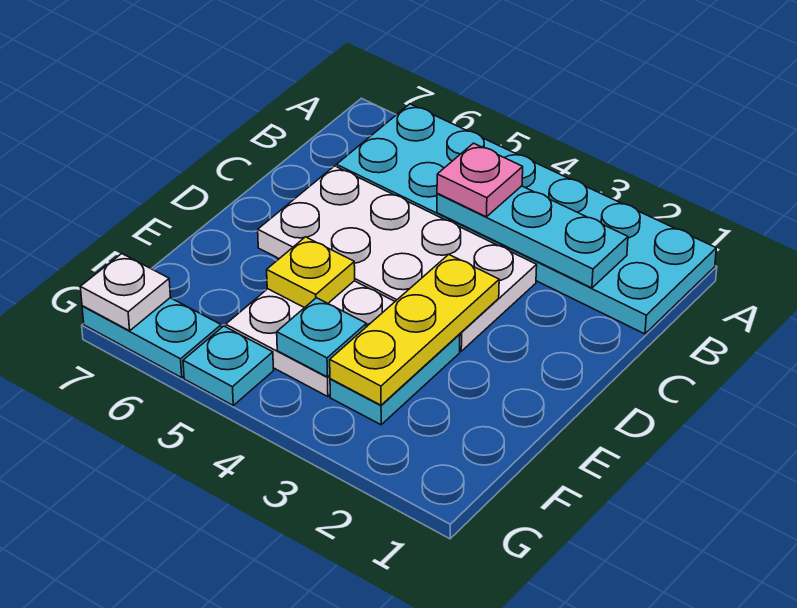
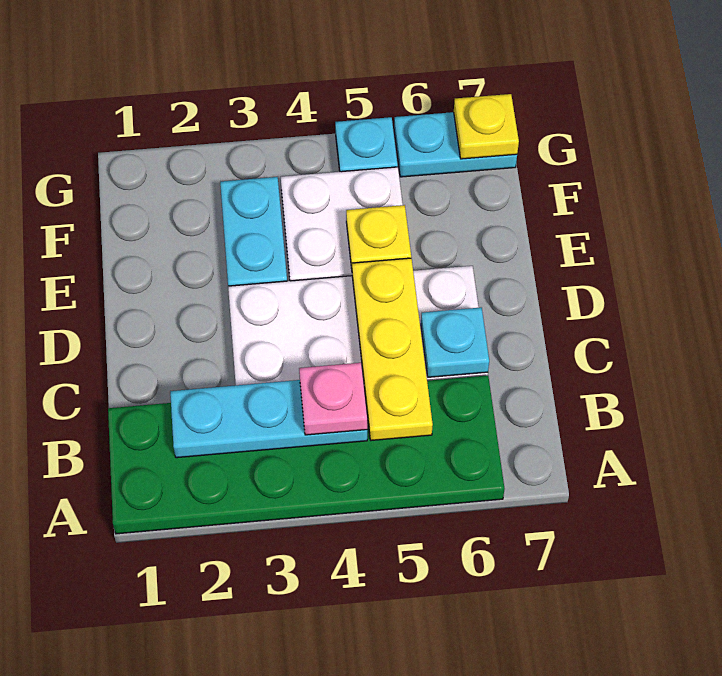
cyan 2x6 plate [336,104,716,334] -> green 2x6 plate [108,375,505,534]
yellow 1x3 plate [330,254,499,405] -> yellow 1x3 plate moved to [352,258,433,441]
cyan 1x1 plate [277,298,367,377] -> cyan 1x1 plate moved to [421,308,489,377]
white 1x1 plate [80,254,170,331] -> yellow 1x1 plate [454,94,519,159]

